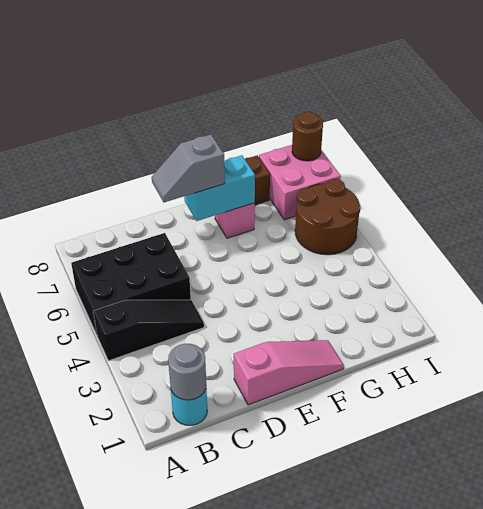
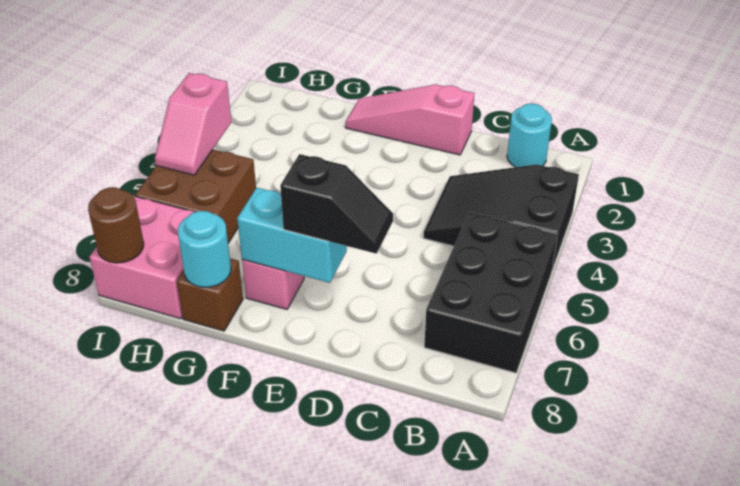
black 1x3 slope [93,300,204,361] -> black 2x3 slope [424,164,579,270]
black 2x3 brick [71,233,191,334] -> black 2x3 brick turned to [424,212,558,373]
grey 1x1 round brick [168,343,206,400] -> none
grey 1x2 slope [152,135,225,202] -> black 1x2 slope [280,154,393,254]
none -> cyan 1x1 round brick [178,211,231,287]
brown 2x2 round brick [295,179,360,255] -> brown 2x2 brick [135,149,256,243]
none -> pink 1x2 slope [155,73,231,175]

